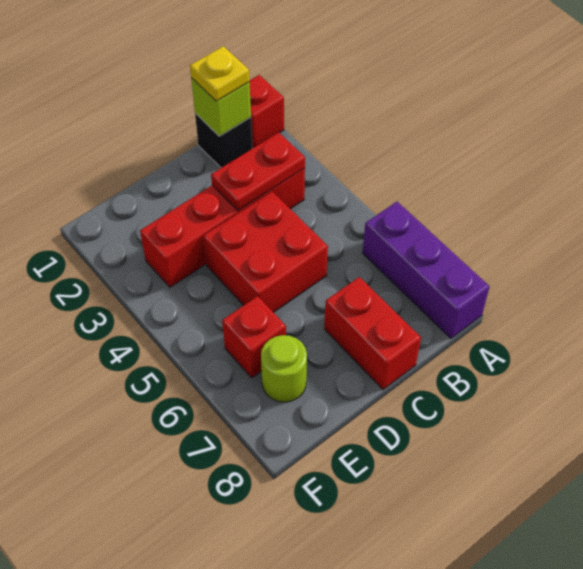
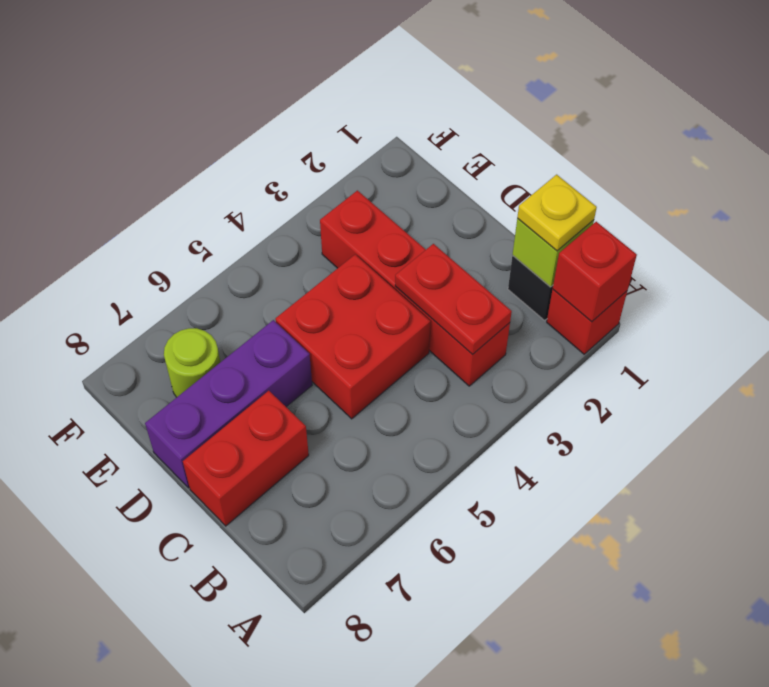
purple 1x3 brick [363,202,490,338] -> purple 1x3 brick moved to [145,320,312,488]
red 1x1 brick [222,296,286,378] -> red 1x1 brick moved to [553,222,637,322]

